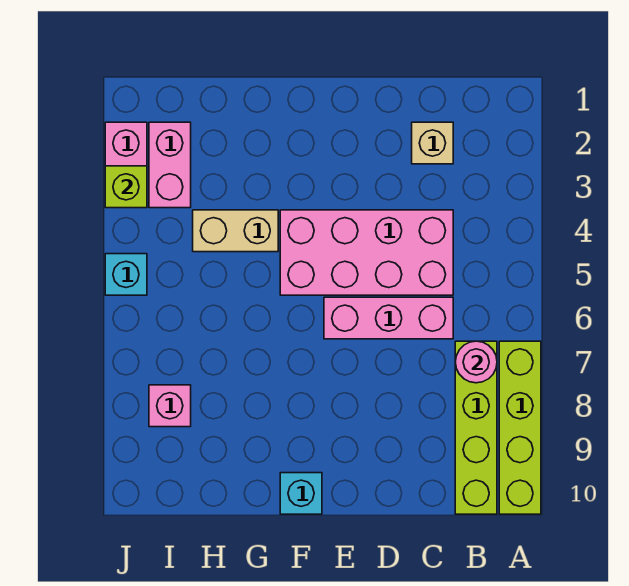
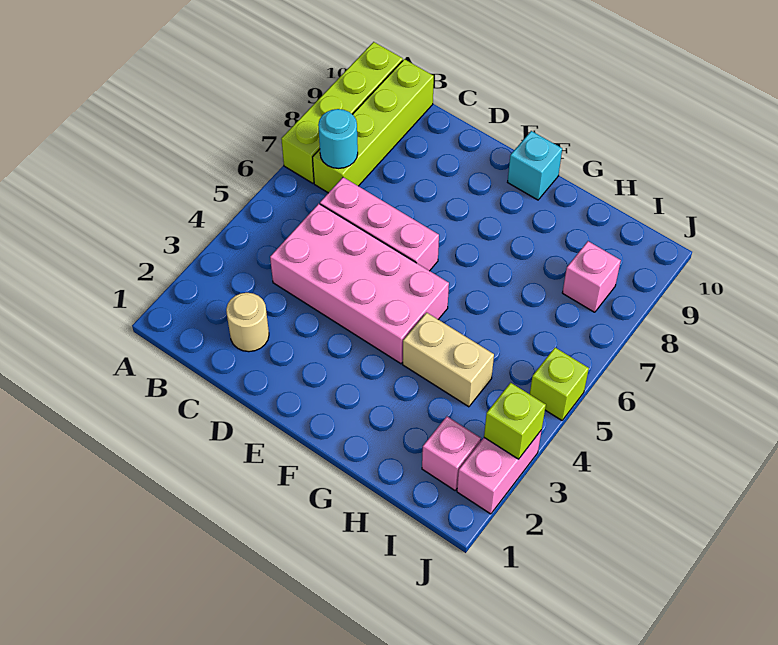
pink 1x1 round brick [455,341,497,383] -> cyan 1x1 round brick [318,109,358,168]
tan 1x1 brick [412,122,453,164] -> tan 1x1 round brick [226,293,269,352]
pink 1x2 brick [149,122,191,208] -> pink 1x1 brick [422,416,481,490]
cyan 1x1 brick [105,254,147,295] -> lime 1x1 brick [530,348,589,420]

